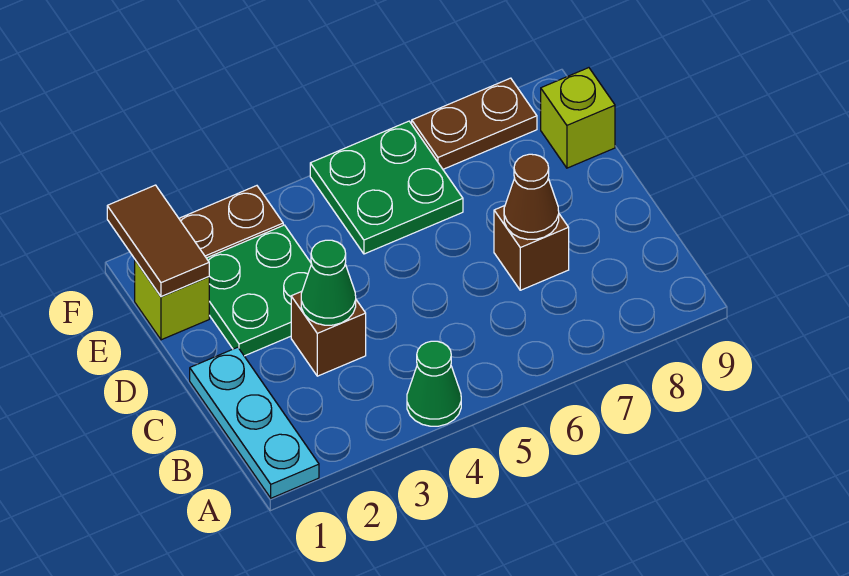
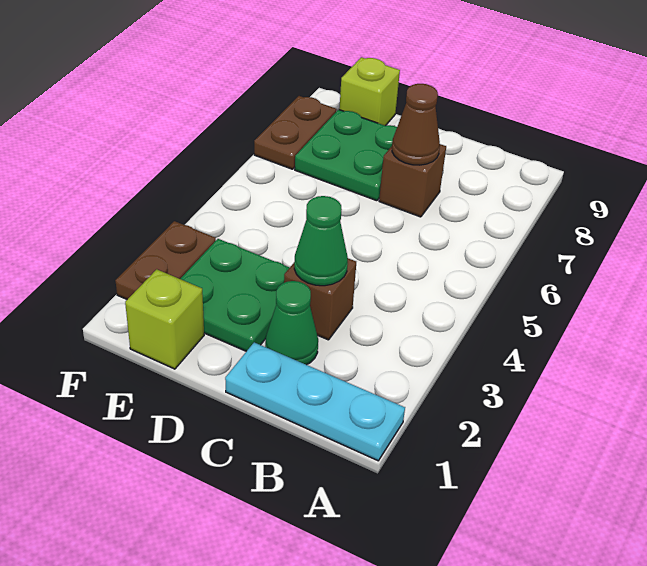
green 1x1 cone [407,341,461,426] -> green 1x1 cone moved to [265,281,318,365]
brown 1x2 tile [107,185,209,297] -> none
green 2x2 plate [310,121,463,254] -> green 2x2 plate moved to [295,110,397,201]

